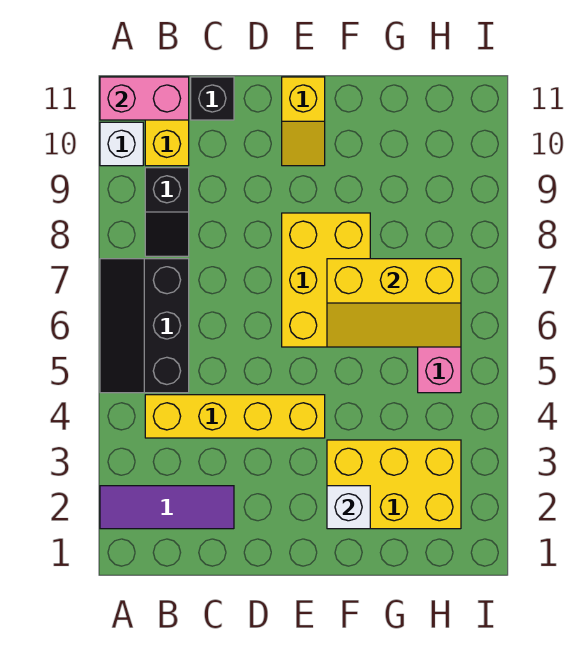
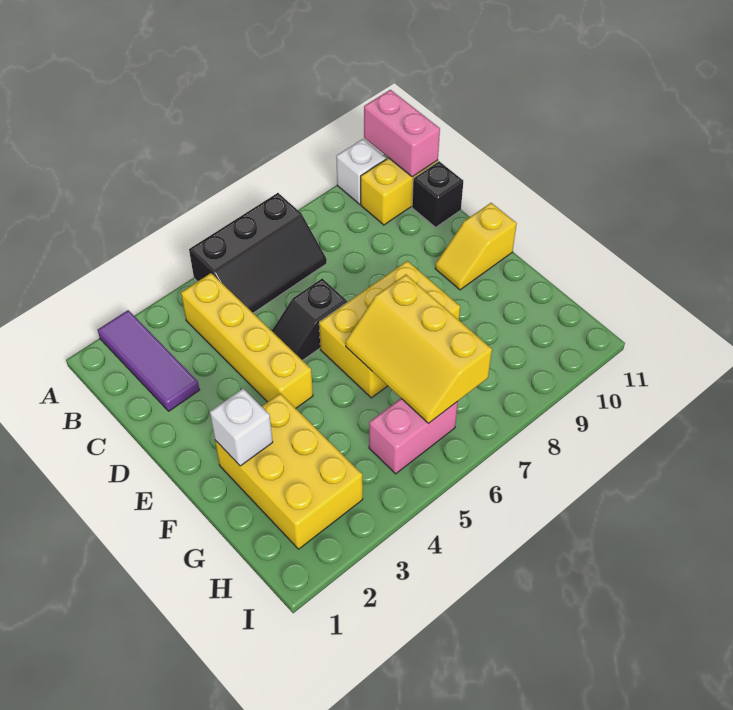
black 2x3 slope [100,259,189,393] -> black 2x3 slope turned to [189,193,327,313]
black 1x2 slope [145,168,189,256] -> black 1x2 slope moved to [272,278,347,361]

